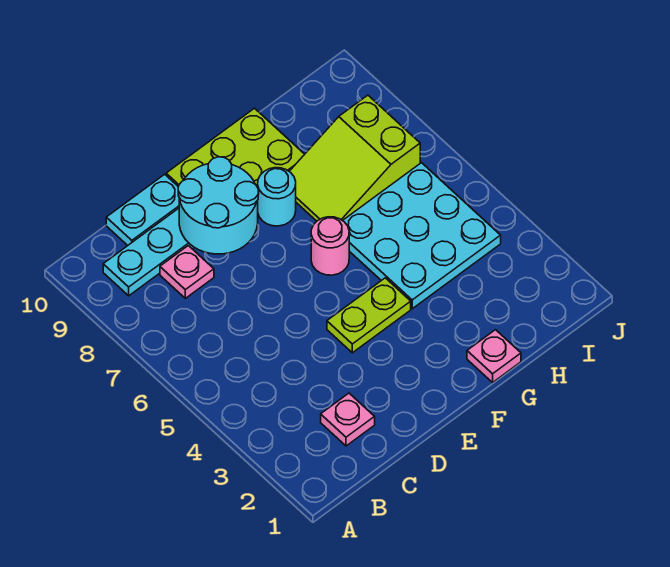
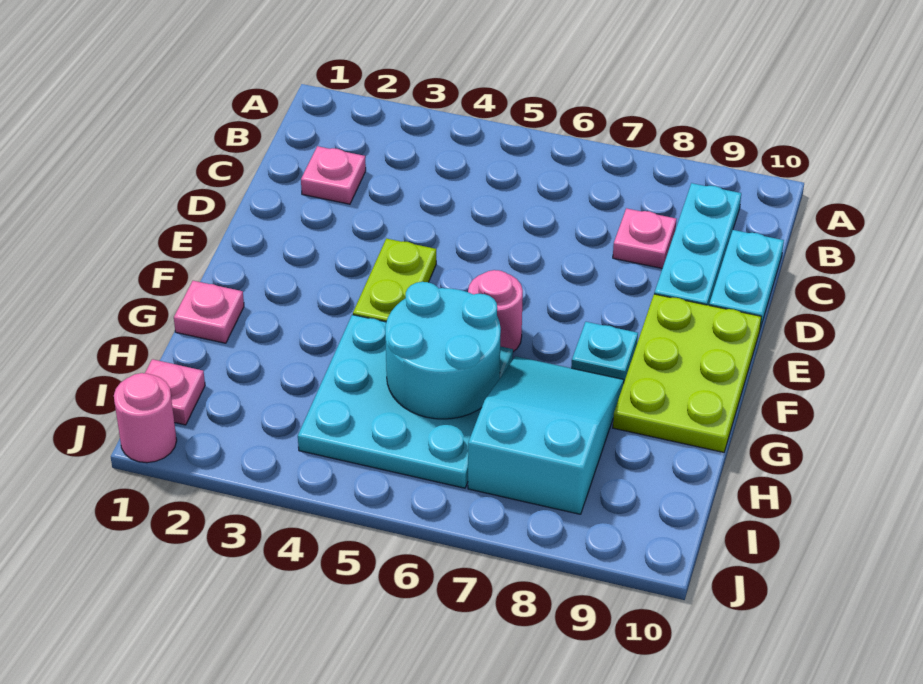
cyan 2x2 round brick [178,157,259,254] -> cyan 2x2 round brick moved to [385,282,501,419]
cyan 1x1 round brick [258,168,296,226] -> cyan 1x1 plate [571,322,638,381]
lime 2x3 slope [289,95,420,221] -> cyan 2x3 slope [468,356,624,514]
none -> pink 1x1 plate [145,359,205,425]
none -> pink 1x1 round brick [114,373,177,463]

